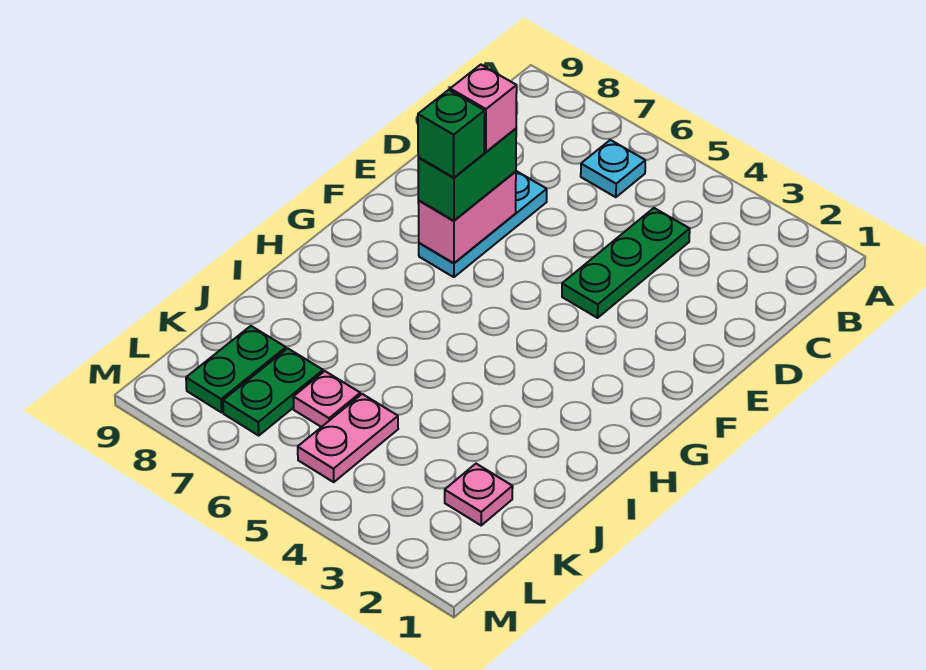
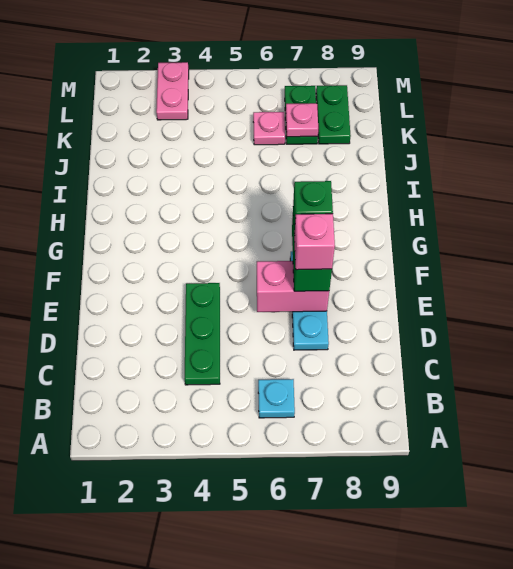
pink 1x2 brick [418,171,516,263] -> pink 1x2 brick turned to [257,261,329,312]
pink 1x1 plate [445,464,513,525] -> pink 1x1 plate moved to [286,103,318,137]
pink 1x2 plate [298,394,398,482] -> pink 1x2 plate moved to [156,62,189,120]

